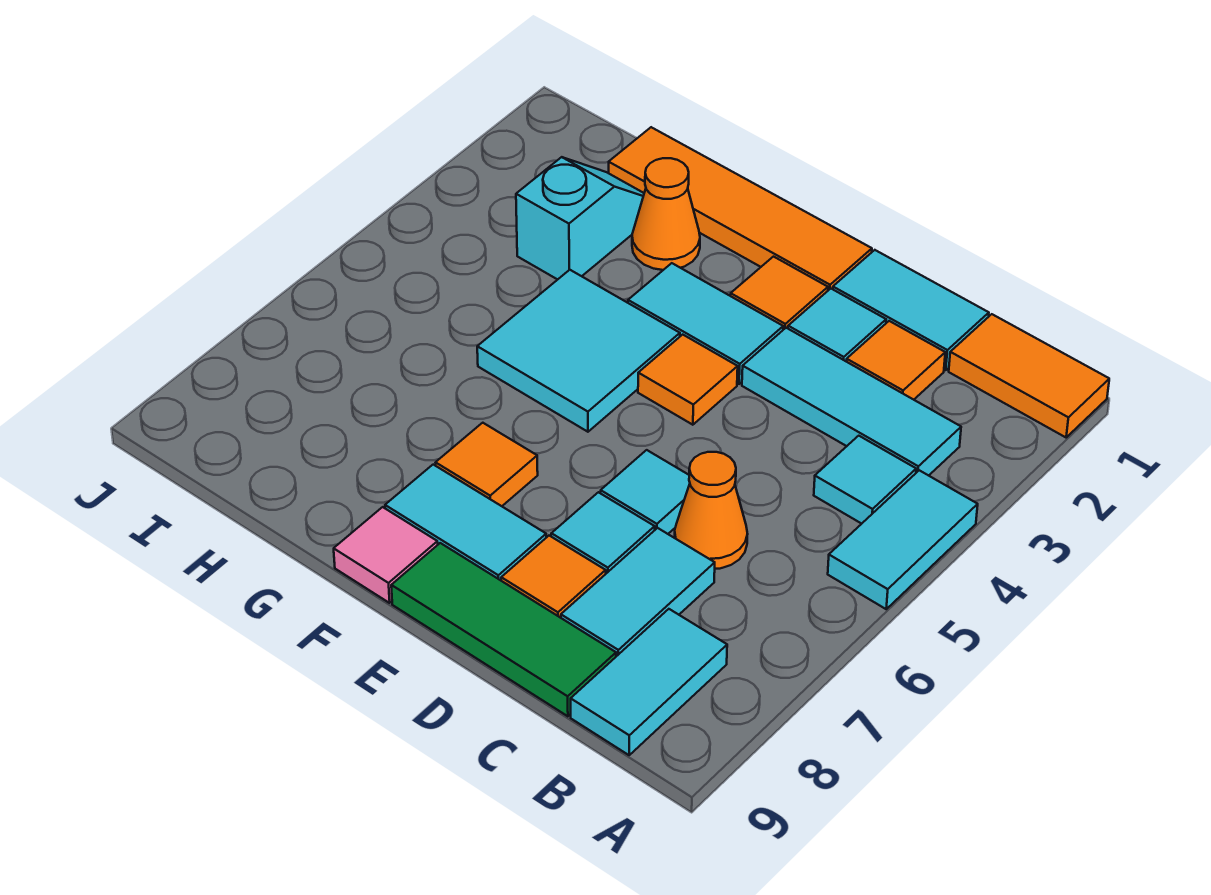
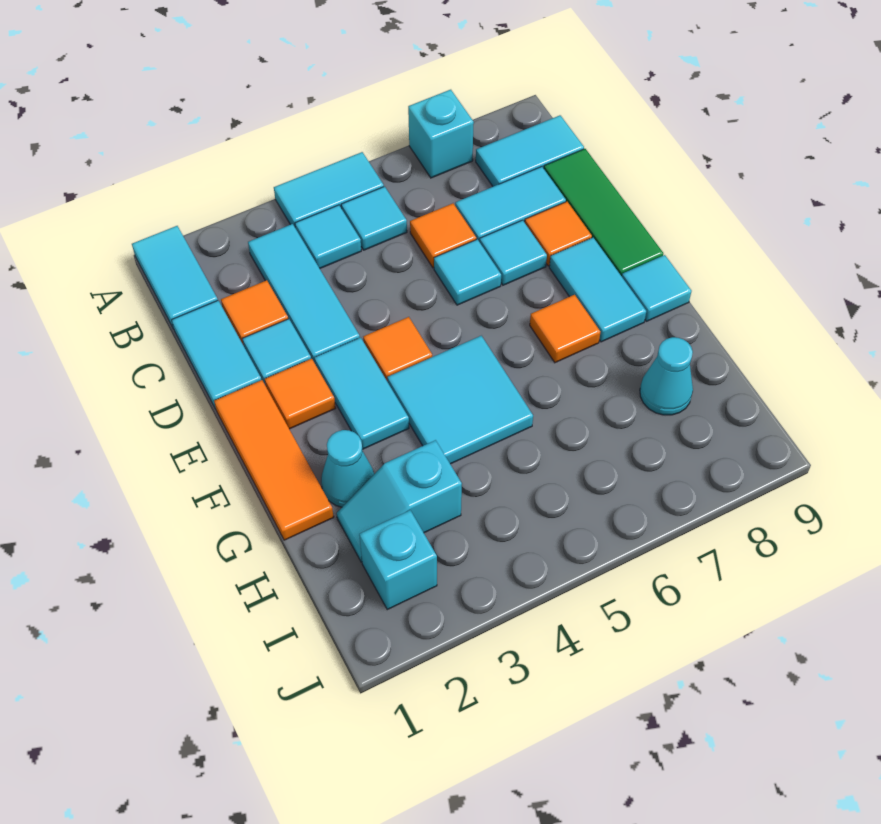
orange 1x2 tile [949,314,1109,437] -> cyan 1x2 tile [132,226,218,329]
none -> cyan 1x1 brick [408,90,474,178]
none -> cyan 1x1 tile [341,186,407,250]
orange 1x1 cone [674,452,747,569] -> orange 1x1 tile [410,203,476,268]
orange 1x4 tile [609,127,872,290] -> orange 1x3 tile [214,380,334,540]
pink 1x1 tile [334,507,438,603] -> cyan 1x1 tile [622,255,692,321]
orange 1x1 cone [632,158,700,270] -> cyan 1x1 cone [321,430,374,507]
none -> cyan 1x1 cone [640,337,693,415]
none -> cyan 1x1 brick [359,510,437,609]

